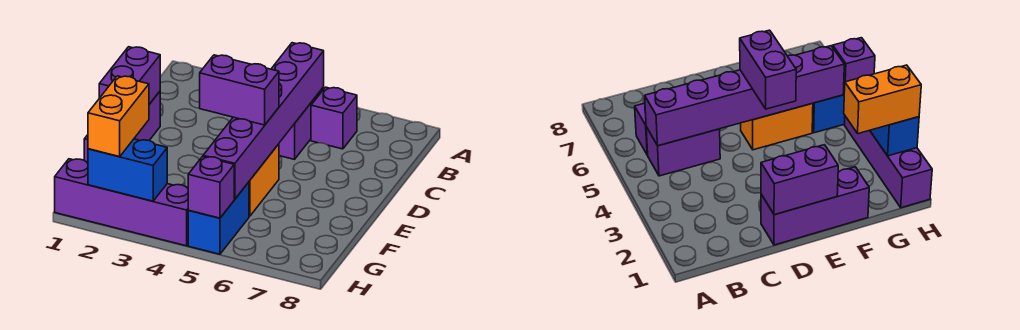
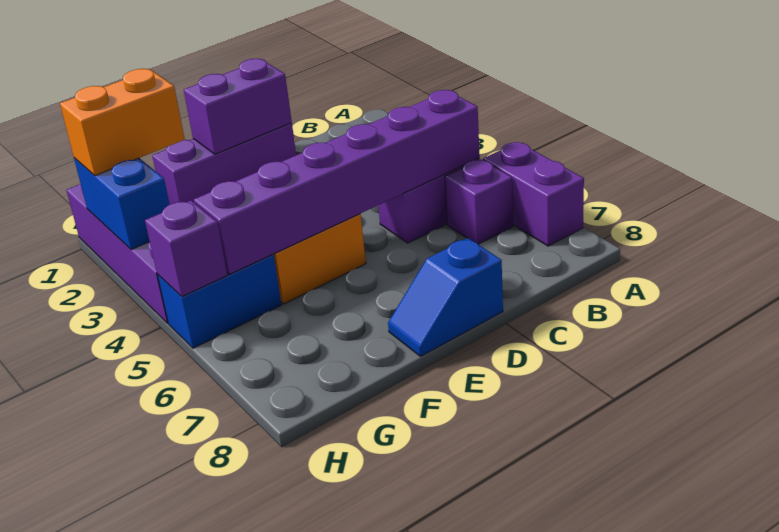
none -> blue 1x2 slope [388,238,503,356]
purple 1x2 brick [200,55,279,125] -> purple 1x2 brick moved to [483,142,584,246]

